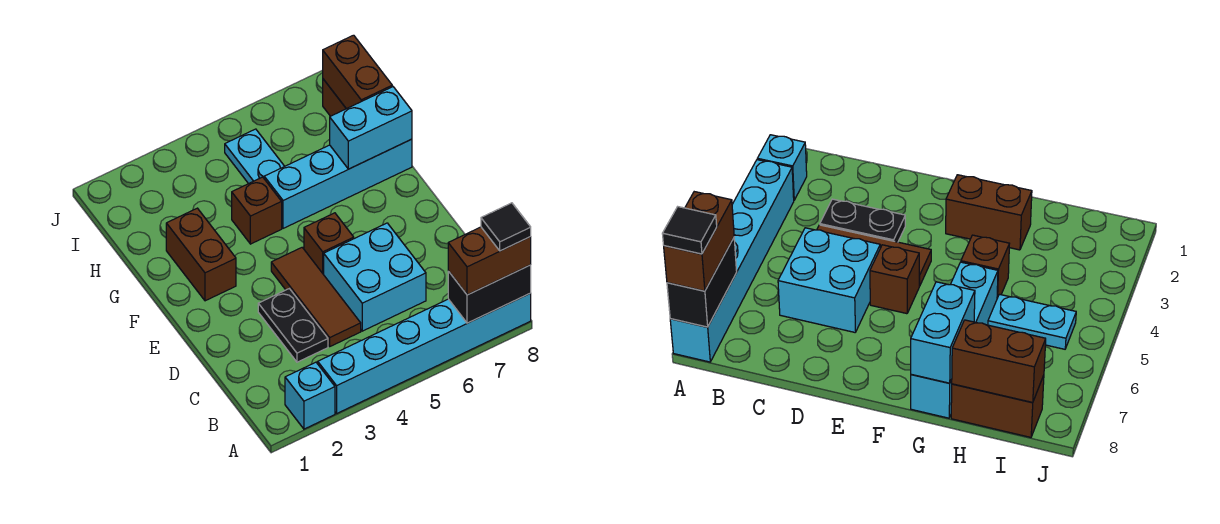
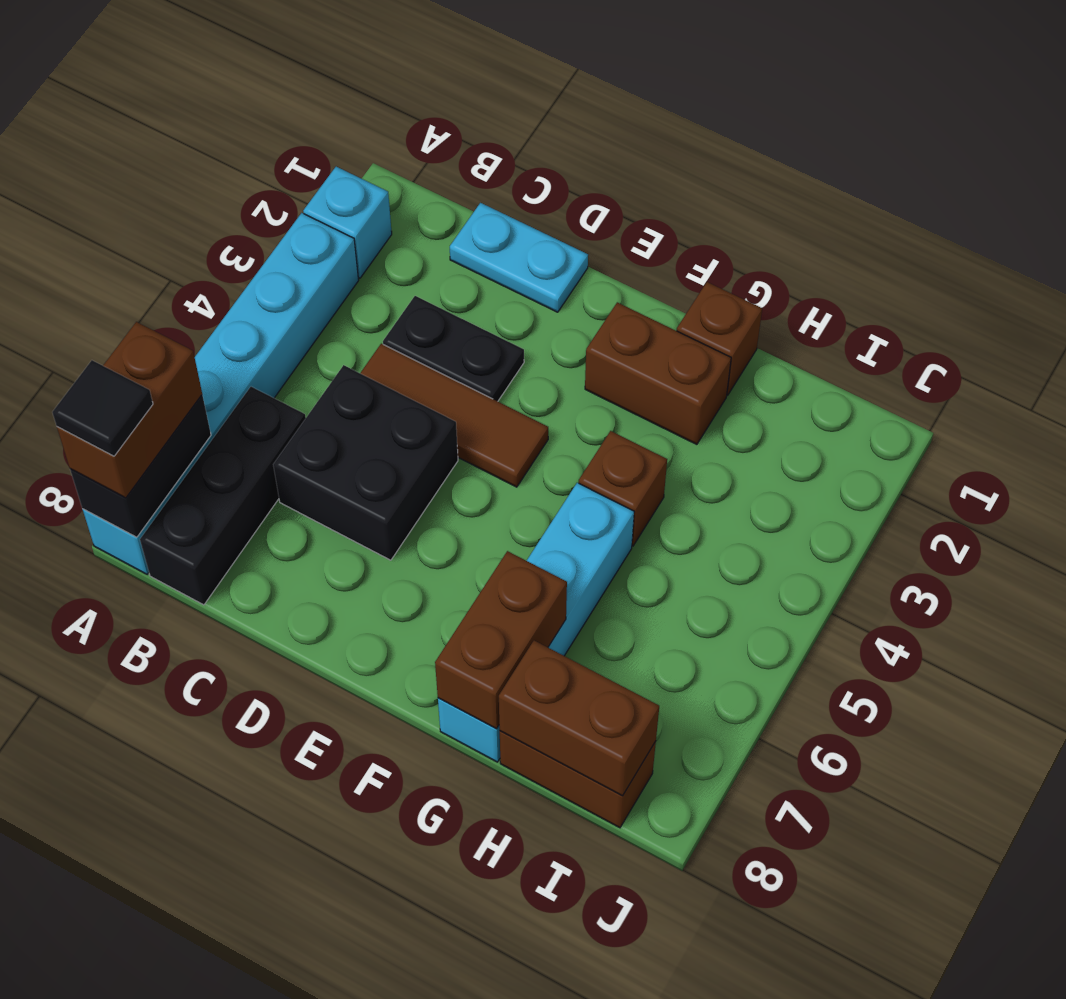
none -> black 1x3 brick [140,387,306,605]
cyan 2x2 brick [324,223,426,331] -> black 2x2 brick [273,365,458,560]
brown 1x1 brick [304,213,354,275] -> brown 1x1 brick moved to [677,282,762,395]
cyan 1x2 brick [330,87,412,169] -> brown 1x2 brick [435,551,567,729]
cyan 1x2 plate [225,129,284,184] -> cyan 1x2 plate moved to [450,203,588,312]

